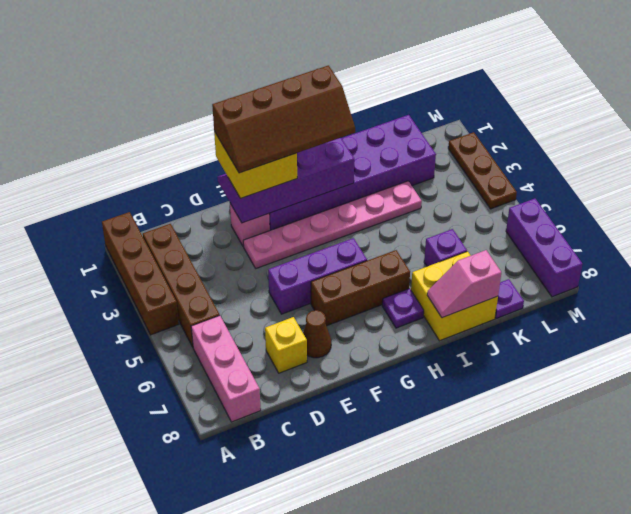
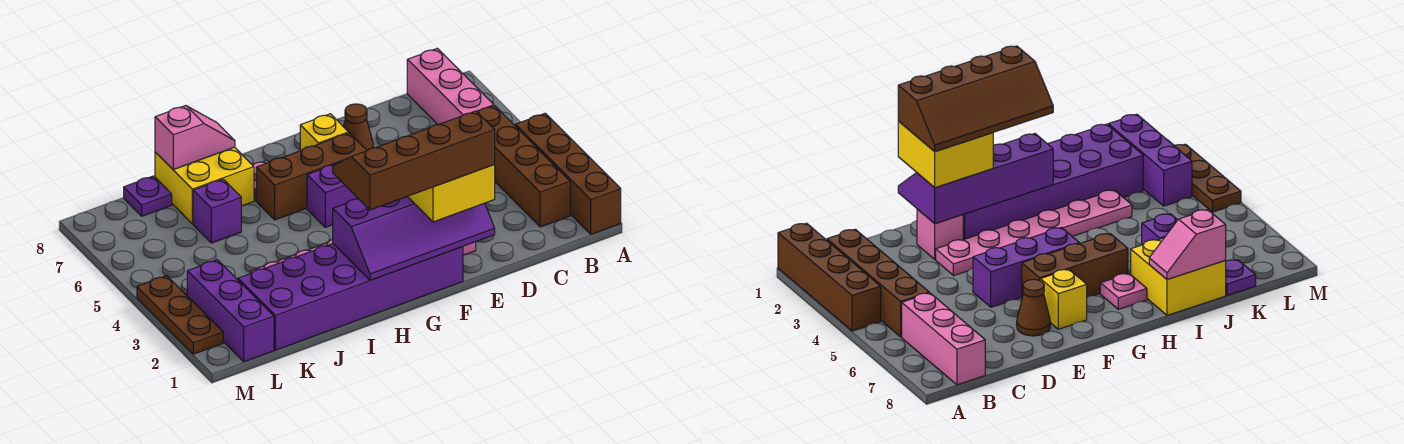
yellow 1x1 brick [265,317,307,373] -> yellow 1x1 brick moved to [300,114,349,151]
purple 1x1 plate [382,288,424,328] -> pink 1x1 plate [1100,274,1147,309]
purple 1x3 brick [506,199,582,297] -> purple 1x3 brick moved to [187,260,274,362]

